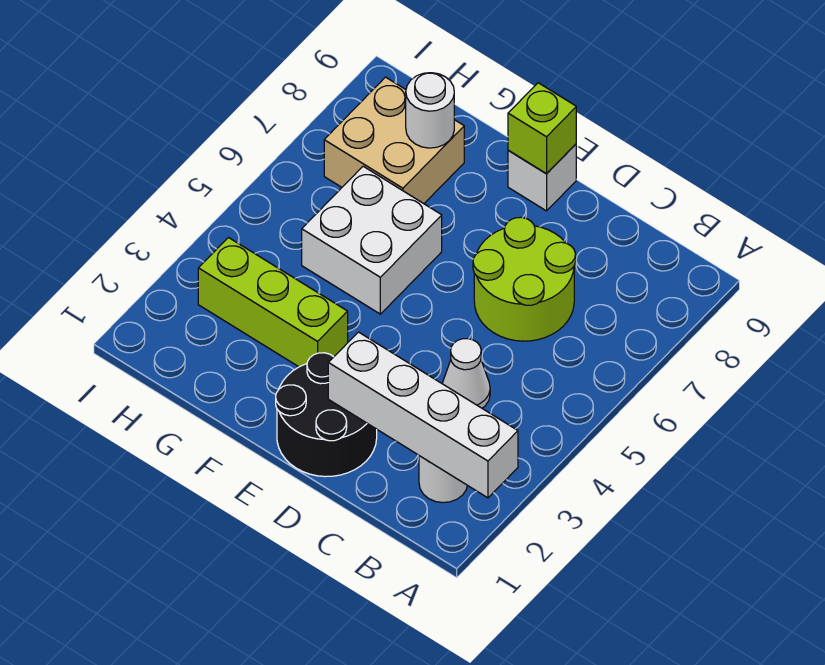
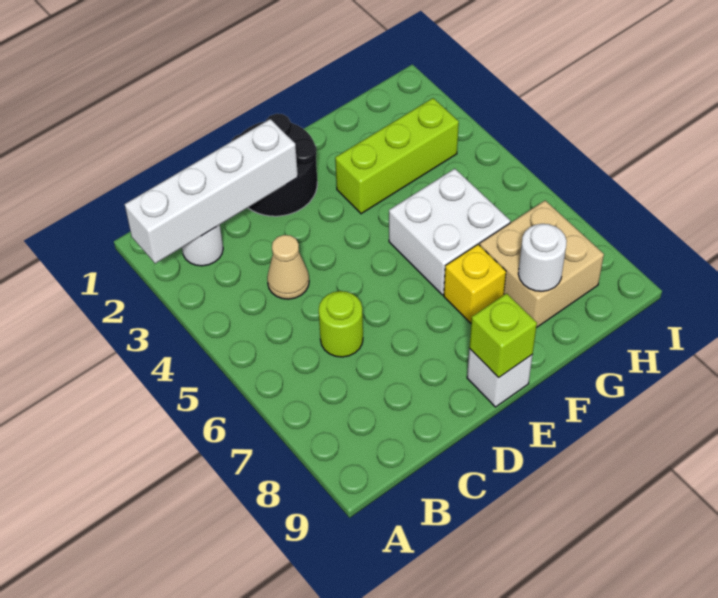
white 1x1 cone [442,339,490,408] -> tan 1x1 cone [267,235,309,299]
lime 2x2 round brick [473,217,576,341] -> lime 1x1 round brick [319,291,363,357]
none -> yellow 1x1 brick [444,244,506,323]

